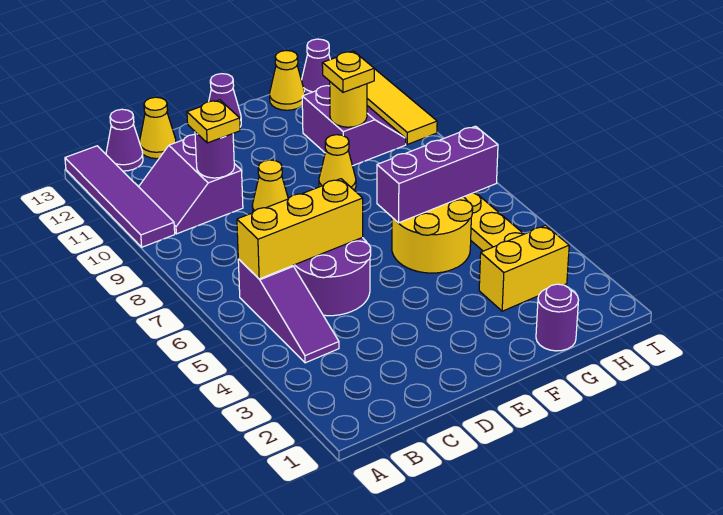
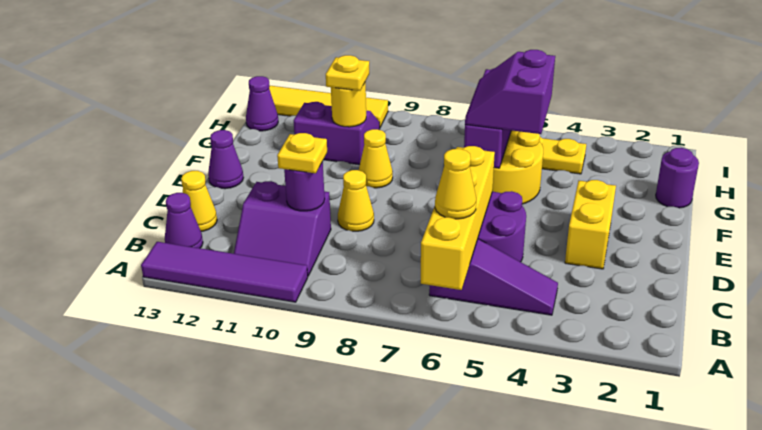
yellow 1x3 brick [237,179,363,279] -> yellow 1x4 brick [421,146,495,290]
none -> purple 2x2 slope [465,50,555,134]
yellow 1x2 brick [479,225,569,311] -> yellow 1x2 brick moved to [565,180,616,269]
yellow 1x1 cone [270,51,305,110] -> yellow 1x1 cone moved to [435,149,476,219]

